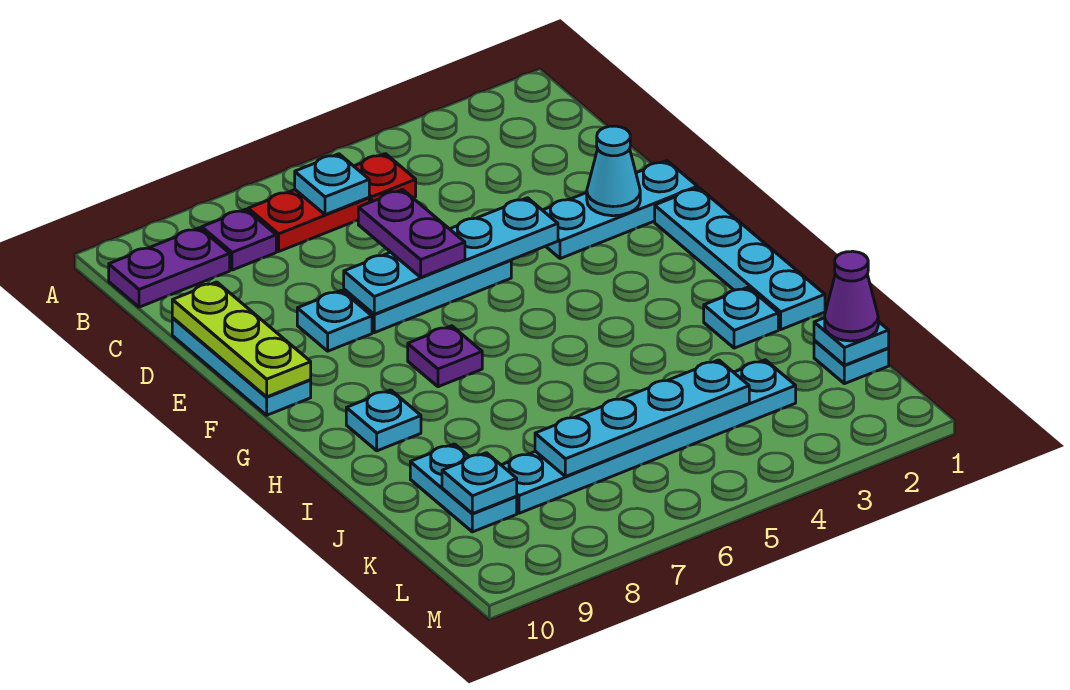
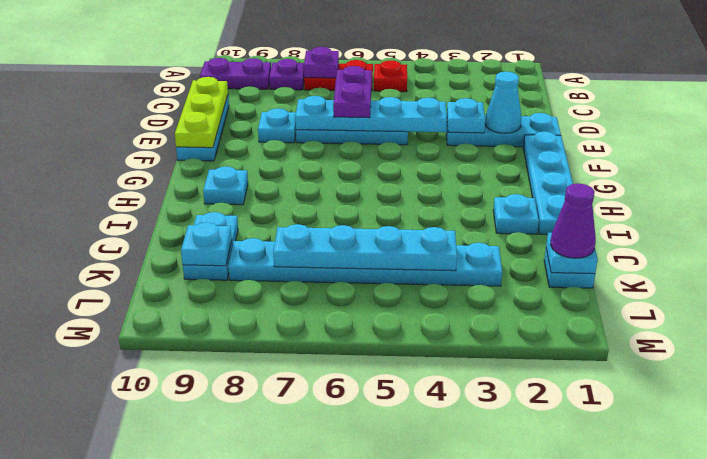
cyan 1x1 plate [295,154,369,215] -> cyan 1x1 plate moved to [447,98,485,133]
purple 1x1 plate [408,326,482,387] -> purple 1x1 plate moved to [304,47,339,78]

